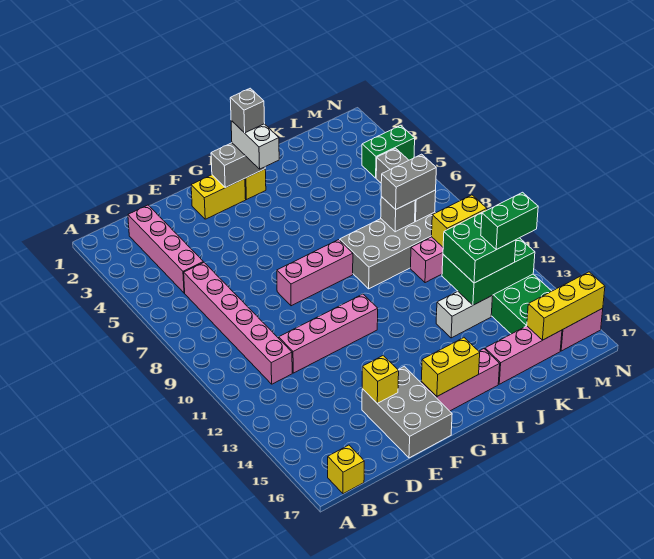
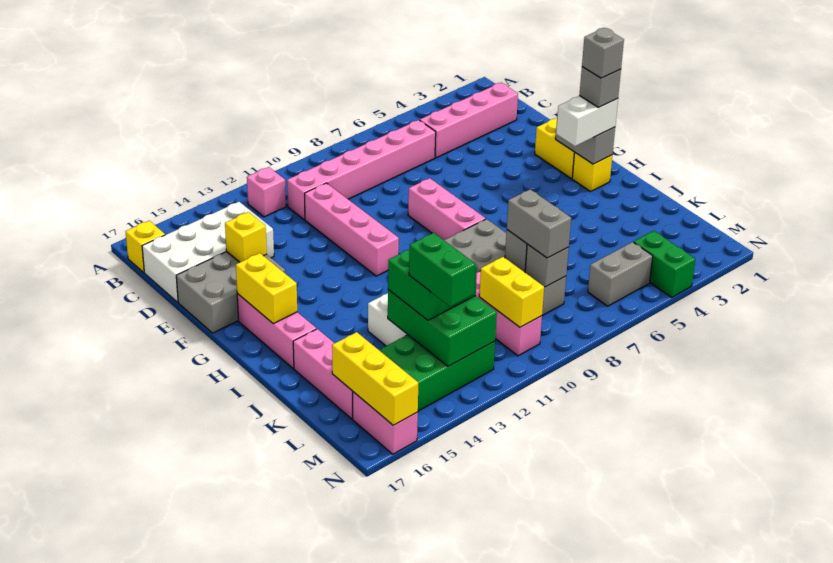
none -> pink 1x1 brick [247,167,286,217]
none -> white 2x4 brick [142,202,274,302]
none -> grey 1x1 brick [582,28,624,78]

